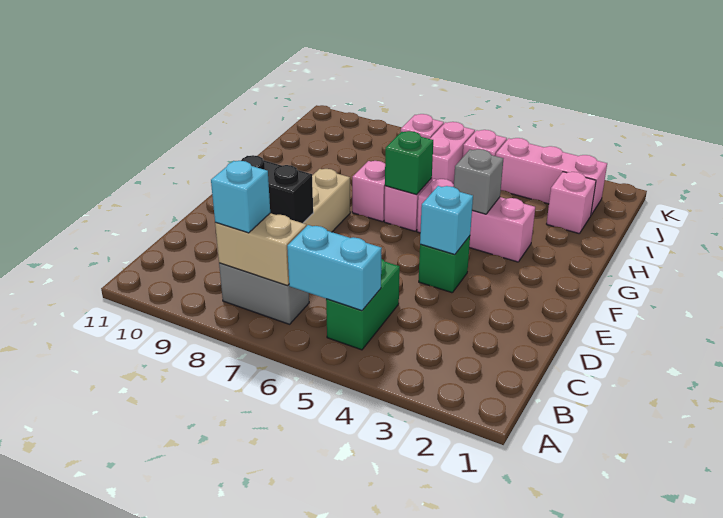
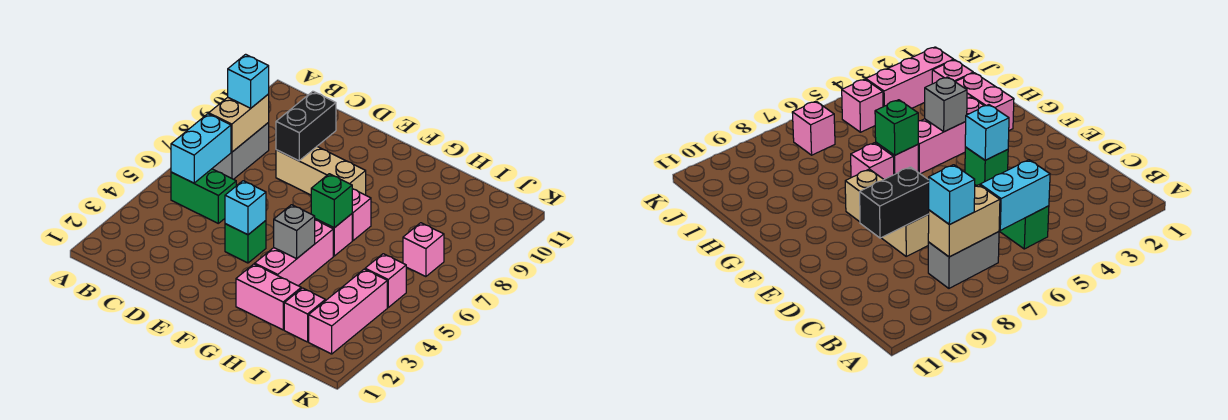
pink 1x2 brick [430,122,475,184] -> pink 1x2 brick moved to [236,264,301,330]

